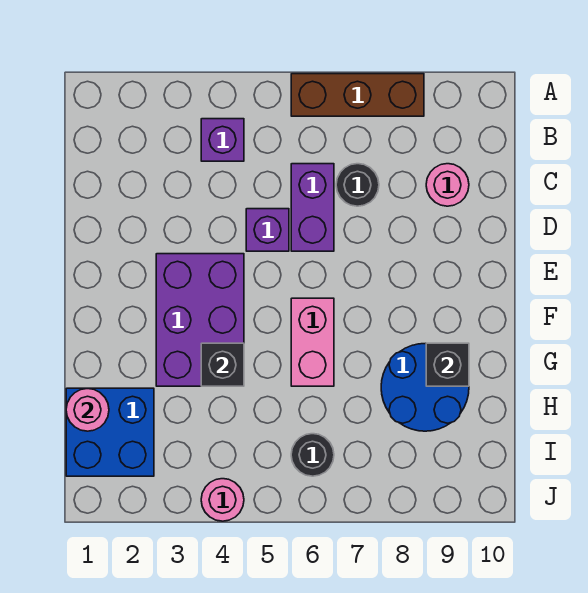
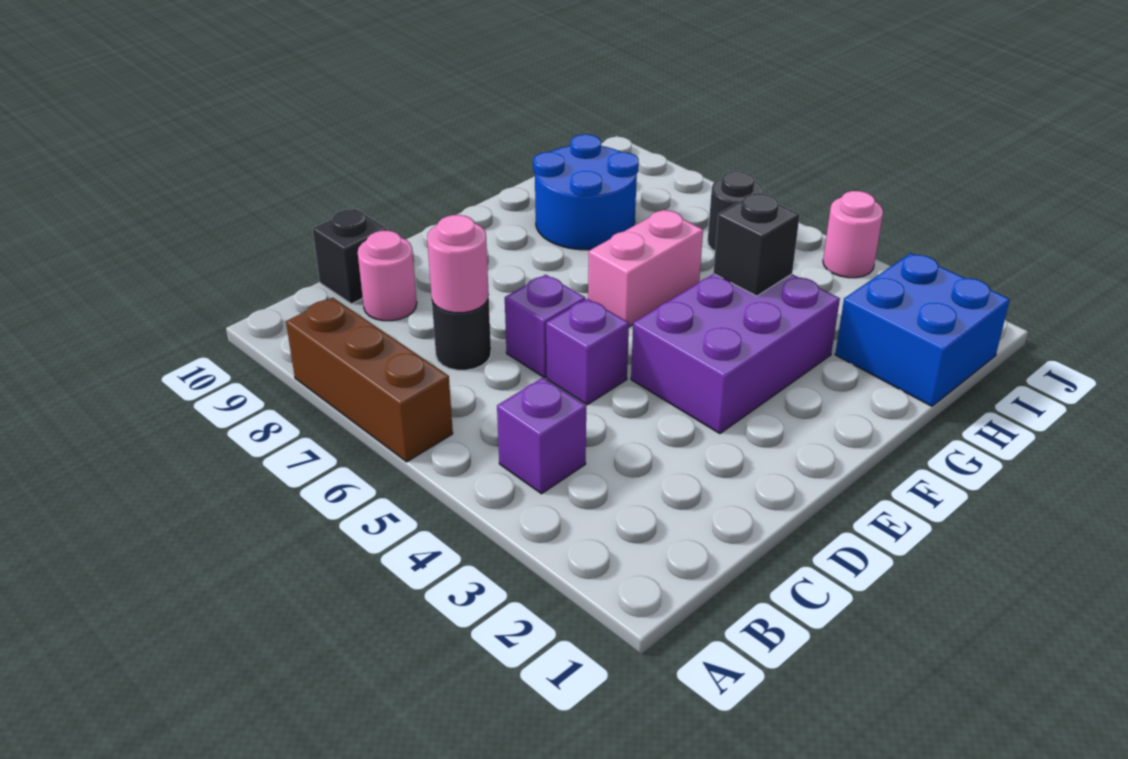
purple 1x2 brick [291,164,334,251] -> purple 1x1 brick [505,275,585,378]
black 1x1 brick [426,343,469,386] -> black 1x1 brick moved to [312,209,388,304]
pink 1x1 round brick [66,389,109,431] -> pink 1x1 round brick moved to [427,215,489,313]

